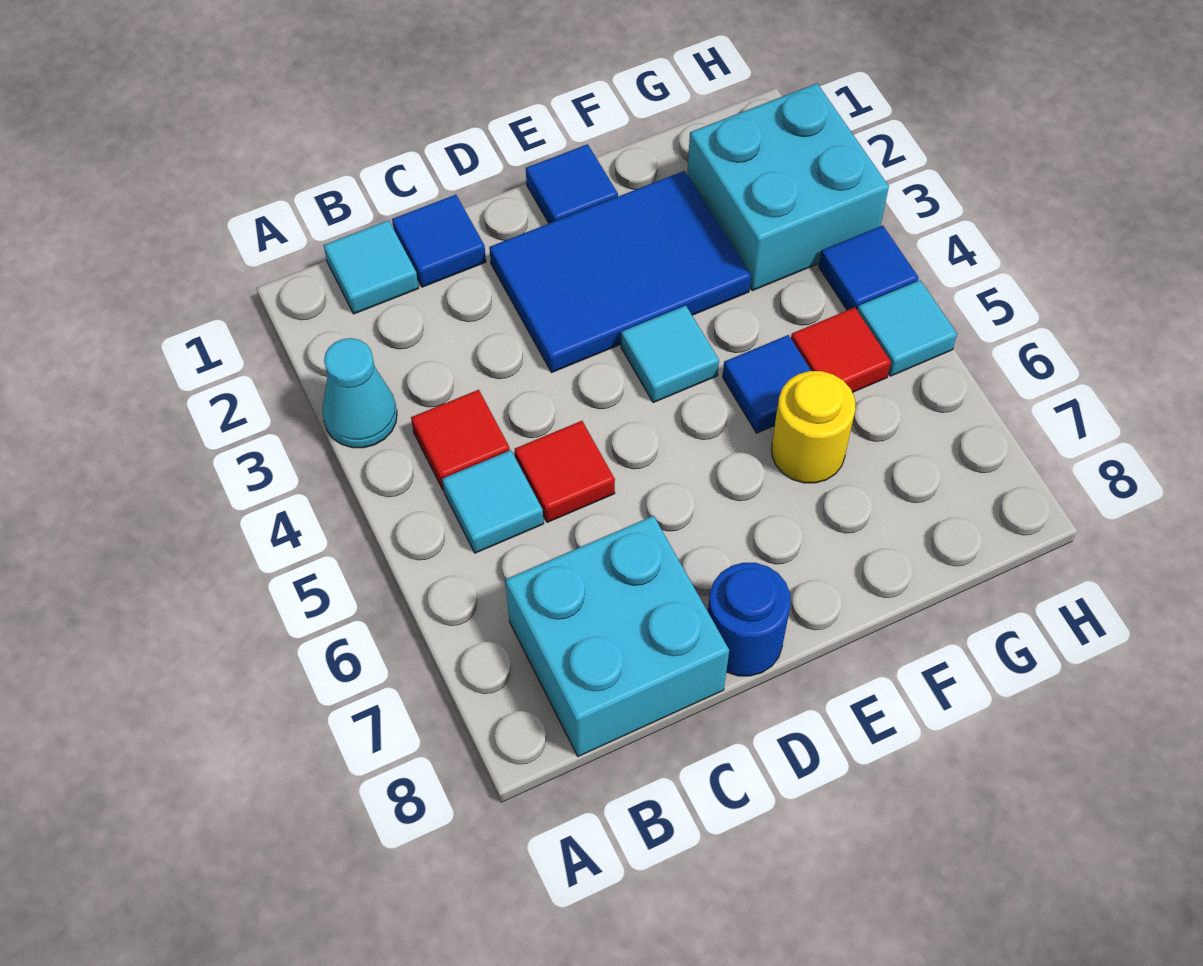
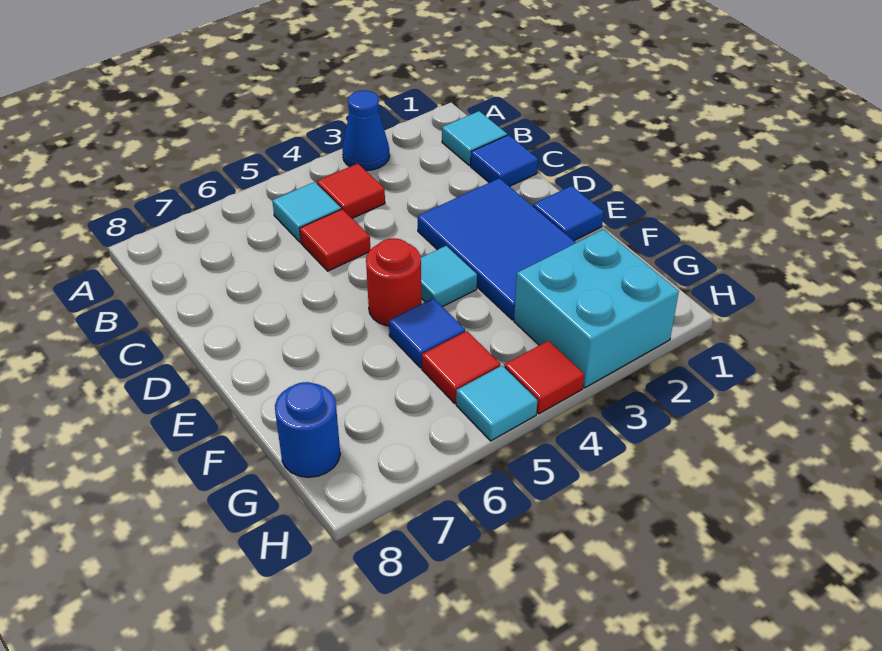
cyan 1x1 cone [322,338,397,448] -> blue 1x1 cone [342,90,390,171]
cyan 2x2 brick [505,516,729,756] -> none
blue 1x1 round brick [708,563,791,676] -> blue 1x1 round brick moved to [275,382,340,477]
none -> red 1x1 round brick [366,238,421,326]
yellow 1x1 round brick [772,371,856,483] -> none
blue 1x1 tile [819,225,918,310] -> red 1x1 tile [504,341,584,414]

